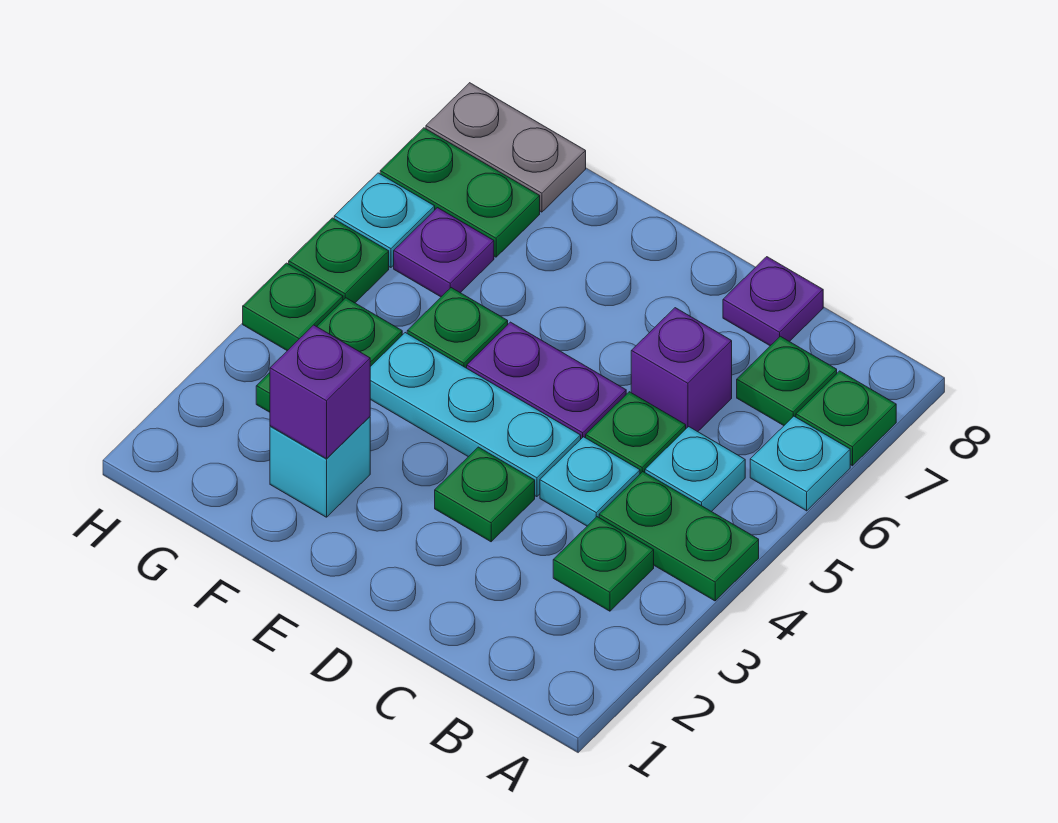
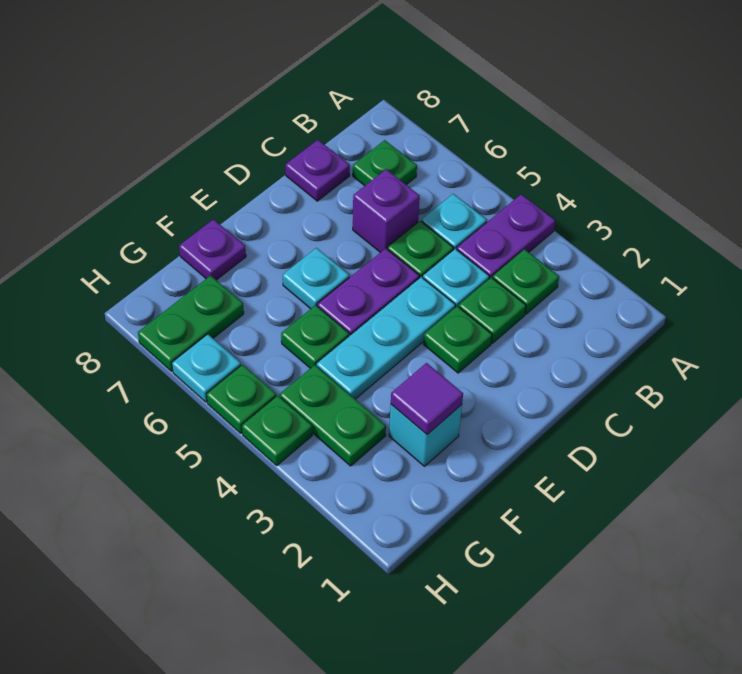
green 1x2 plate [599,472,759,601] -> purple 1x2 plate [457,194,555,279]
cyan 1x1 plate [750,416,850,511] -> cyan 1x1 plate moved to [283,248,349,309]
green 1x1 plate [796,371,896,466] -> green 1x1 plate moved to [459,277,526,343]
purple 1x1 brick [270,325,370,459] -> purple 1x1 tile [391,363,463,434]
purple 1x1 plate [394,208,494,297] -> purple 1x1 plate moved to [179,219,246,280]
grey 1x2 plate [426,83,586,212] -> none

